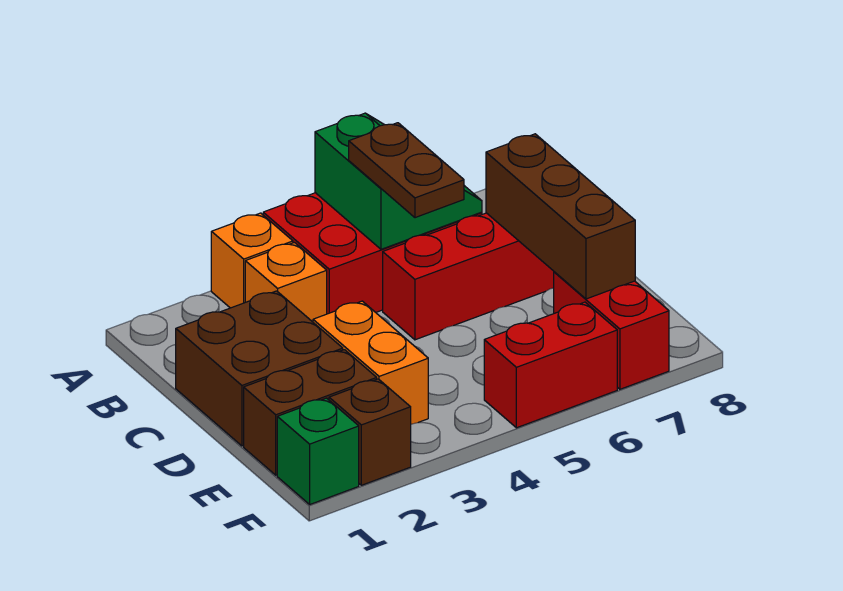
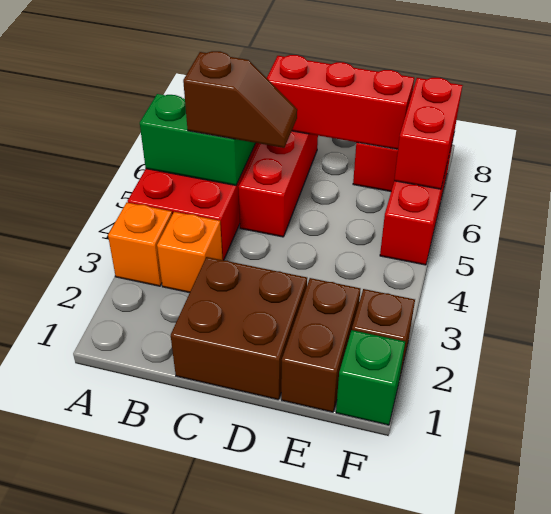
brown 1x2 plate [349,123,464,218] -> brown 1x2 slope [183,51,297,148]
brown 1x3 brick [486,134,635,299] -> red 1x3 brick [267,55,414,149]
orange 1x2 brick [313,301,428,424] -> none
none -> red 1x2 brick [394,78,462,189]

